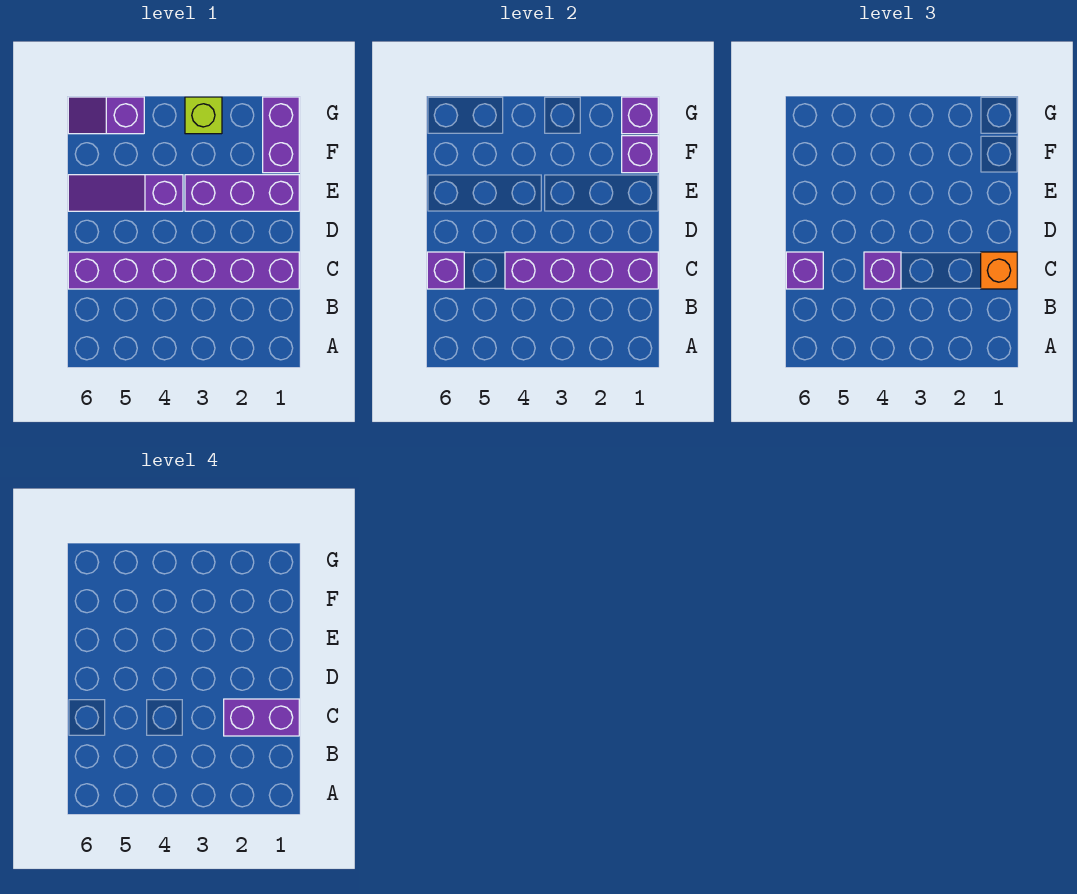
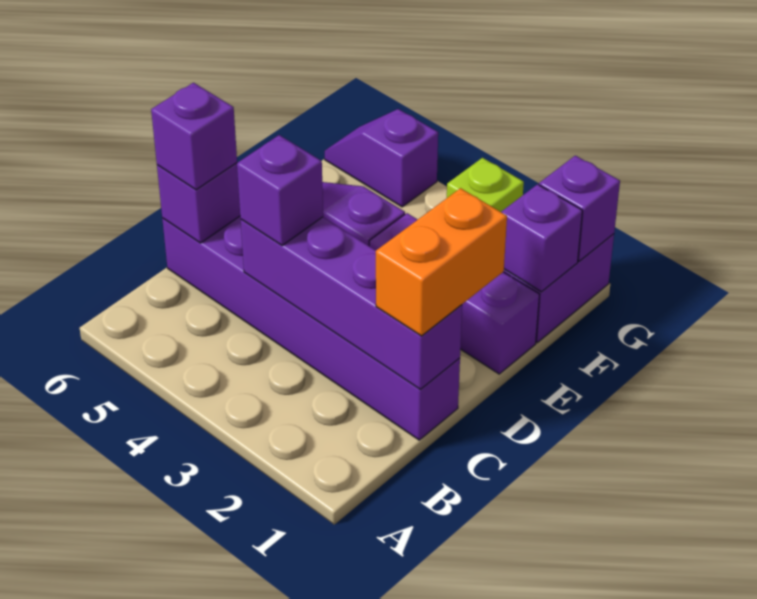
orange 1x1 brick [981,252,1017,289] -> orange 1x2 brick [376,188,507,336]
purple 1x2 brick [224,699,299,736] -> none

